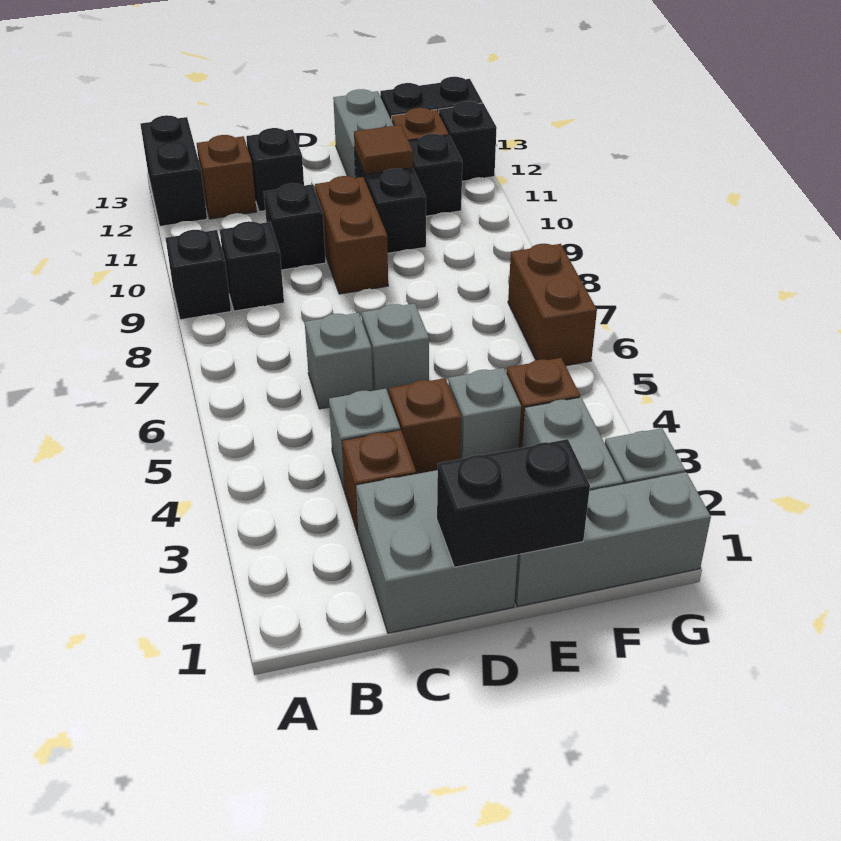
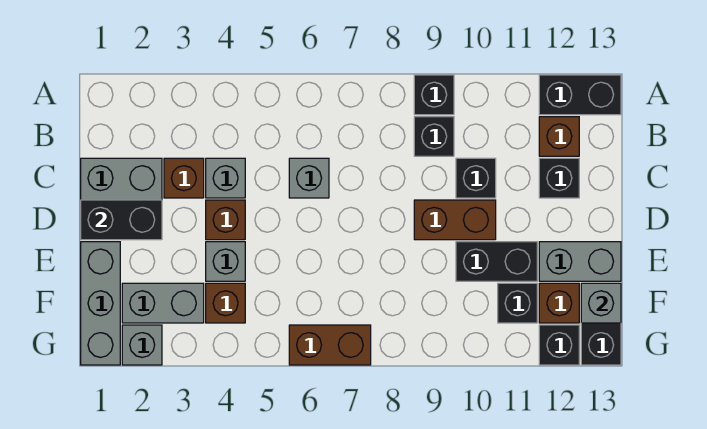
black 1x2 brick [437,439,590,567] -> black 1x2 brick turned to [81,200,162,240]
grey 1x1 brick [362,304,429,395] -> grey 1x1 brick moved to [581,283,621,323]
brown 1x1 tile [354,125,413,175] -> none

